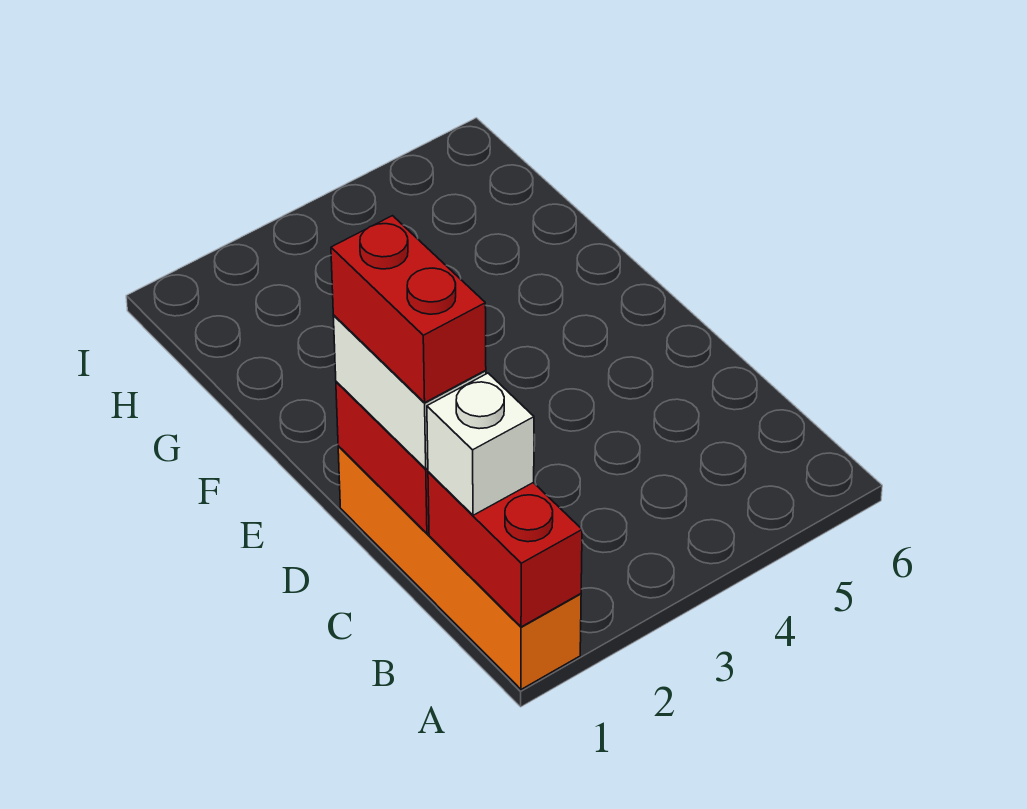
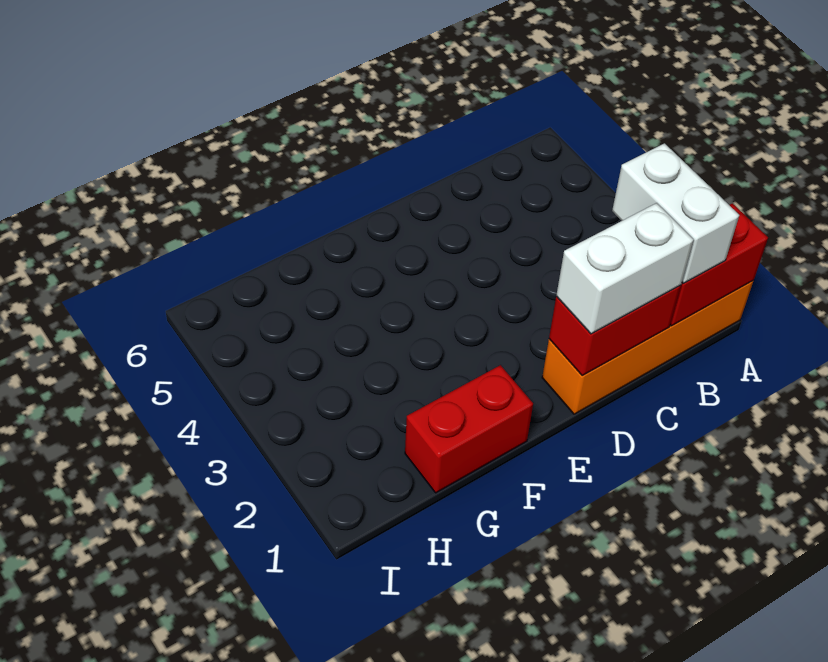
white 1x1 brick [427,373,534,515] -> white 1x2 brick [612,143,739,283]
red 1x2 brick [331,216,486,403] -> red 1x2 brick moved to [405,365,533,493]

